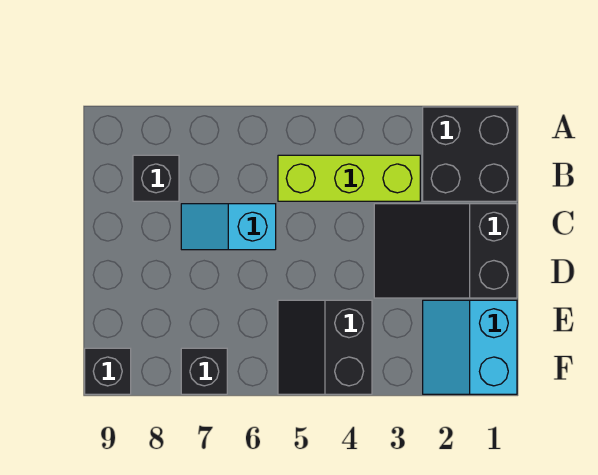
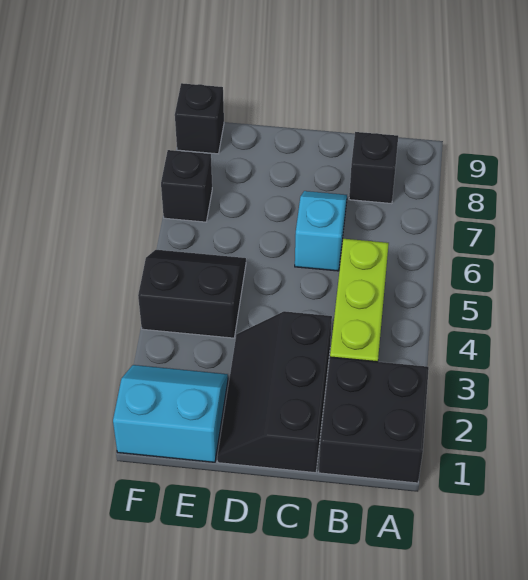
black 2x3 slope [374,204,517,298] -> black 2x3 slope turned to [217,311,332,473]

